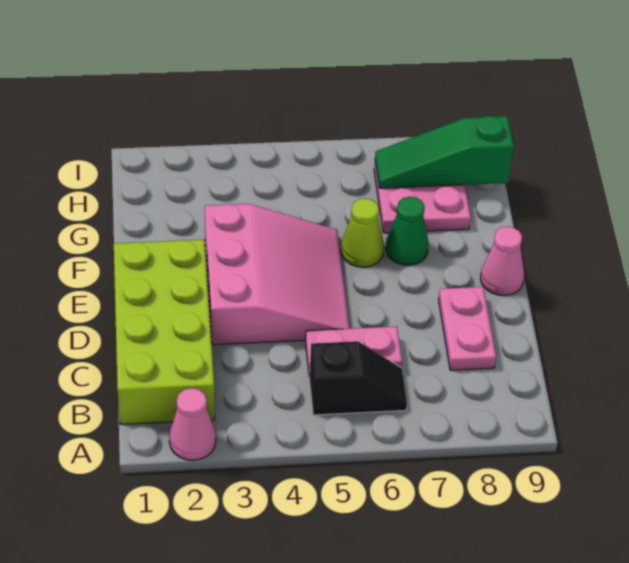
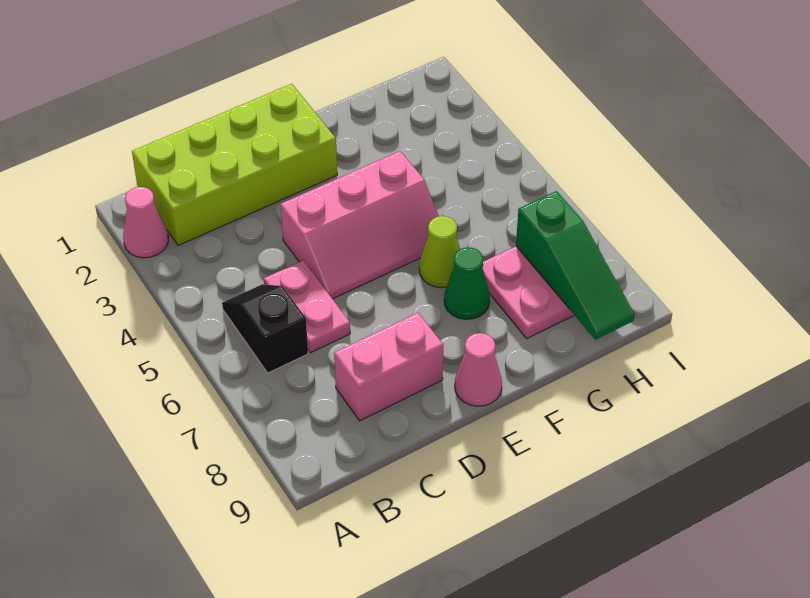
black 1x2 slope [309,341,407,415] -> black 1x2 slope turned to [222,284,308,373]
pink 1x2 plate [439,287,496,370] -> pink 1x2 brick [334,313,443,421]
pink 3x3 slope [205,204,350,345] -> pink 2x3 slope [281,151,439,299]
green 1x3 slope [375,116,514,188] -> green 1x3 slope turned to [516,191,635,339]

